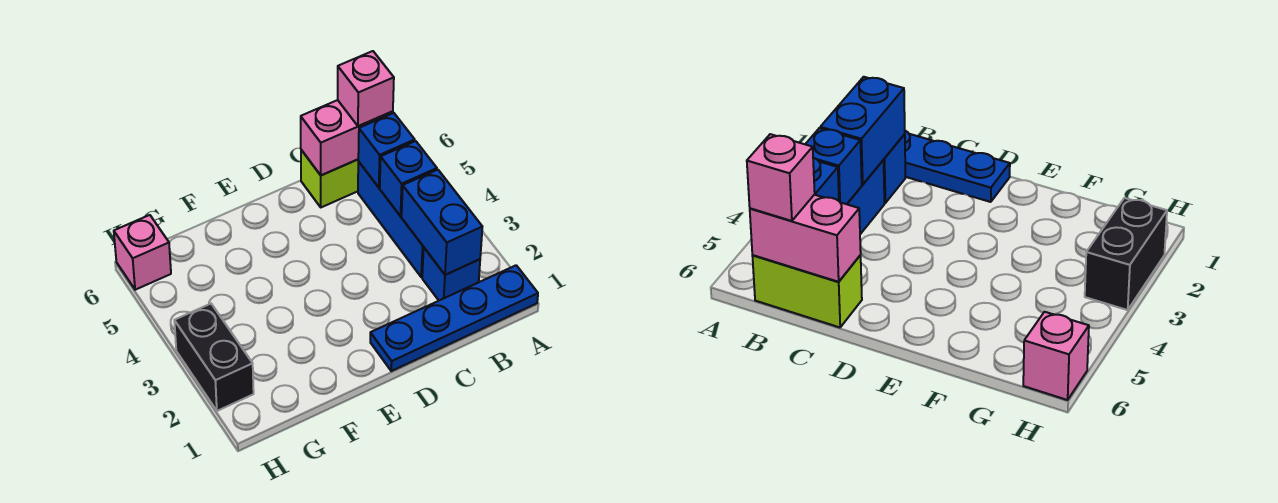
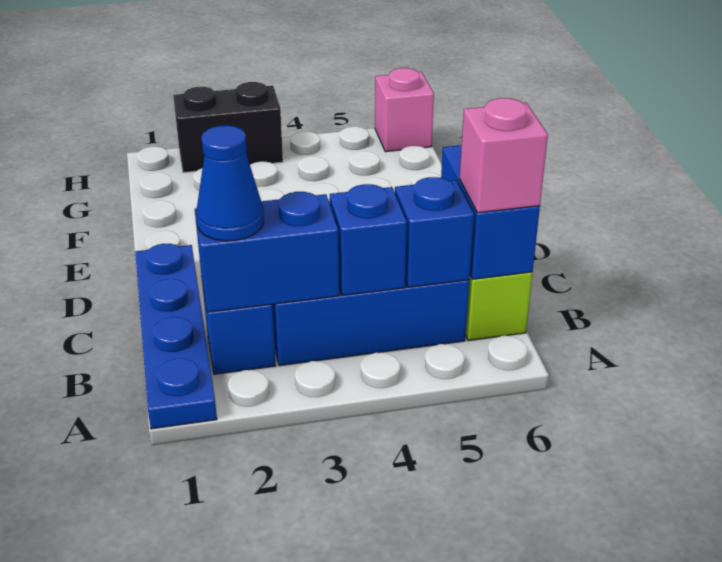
none -> blue 1x1 cone [196,125,264,241]
pink 1x2 brick [301,100,393,175] -> blue 1x2 brick [441,145,540,279]

